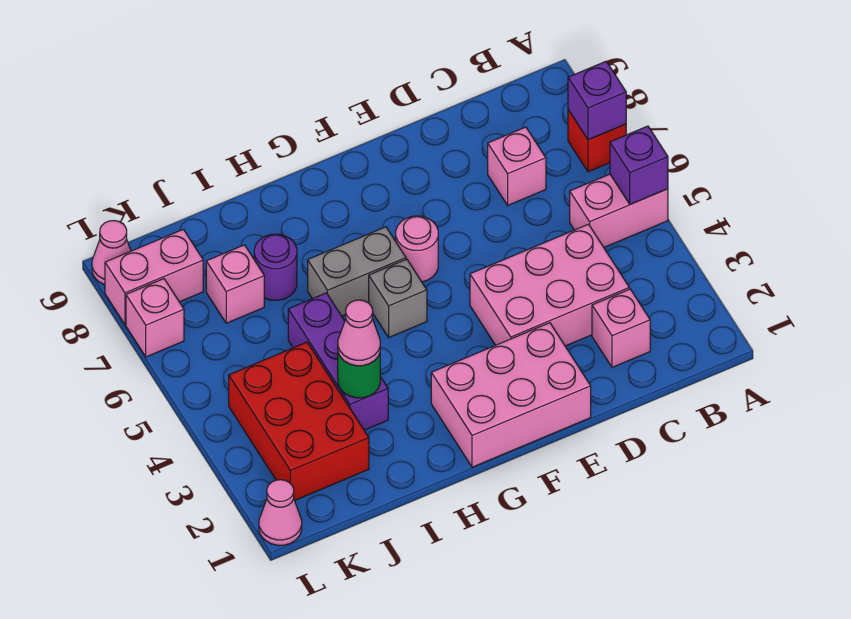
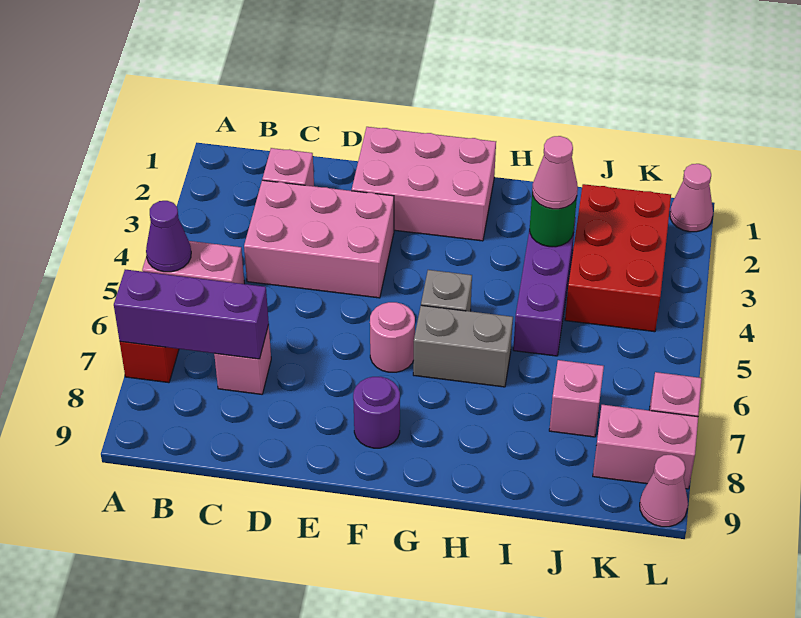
purple 1x1 brick [610,126,668,204] -> purple 1x1 cone [146,201,191,272]
purple 1x1 brick [568,61,626,140] -> purple 1x3 brick [114,270,269,359]
purple 1x1 round brick [254,234,297,300] -> purple 1x1 round brick moved to [353,377,400,448]

